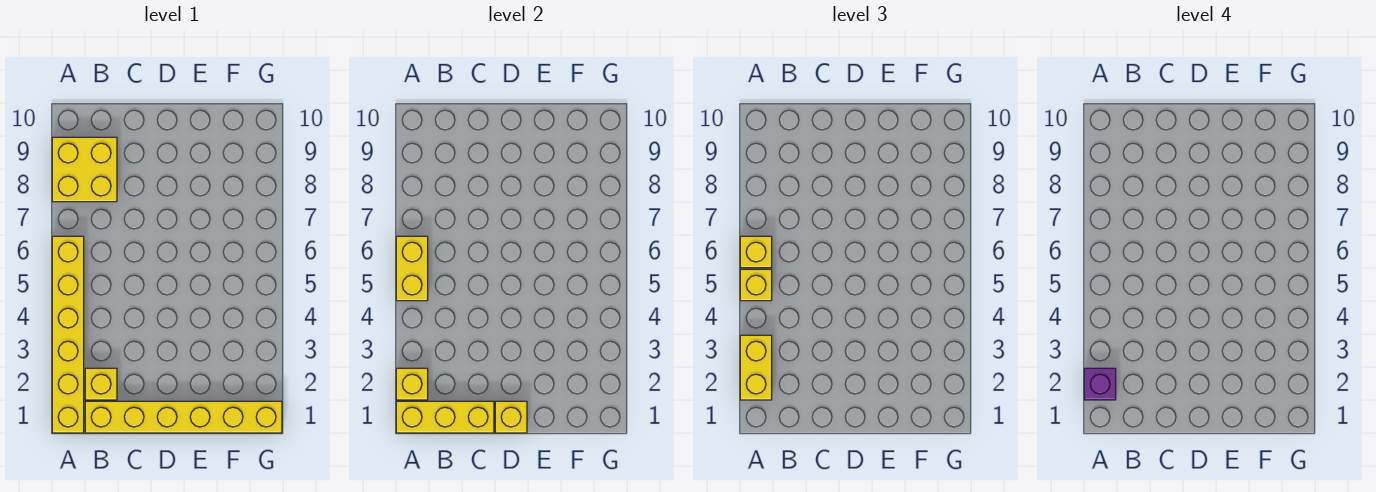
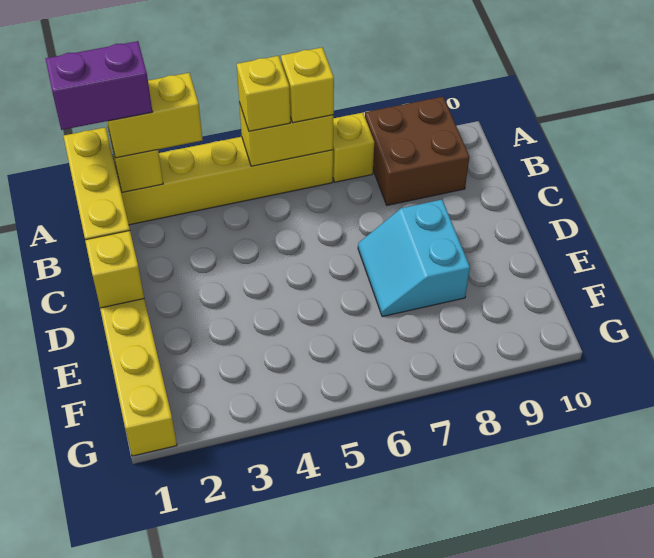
purple 1x1 brick [1084,368,1116,400] -> purple 1x2 brick [46,41,153,130]
yellow 2x2 brick [52,137,117,202] -> brown 2x2 brick [365,97,469,205]
yellow 1x1 brick [85,368,117,400] -> yellow 1x1 brick moved to [333,113,374,182]
none -> cyan 2x2 slope [358,200,470,317]

